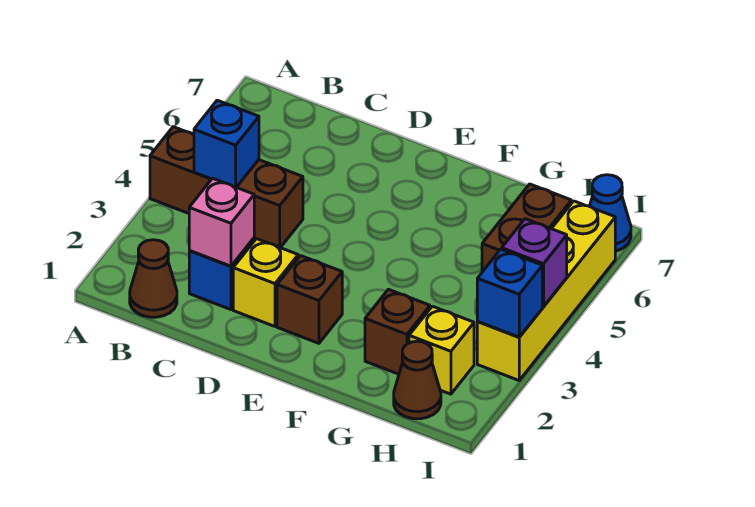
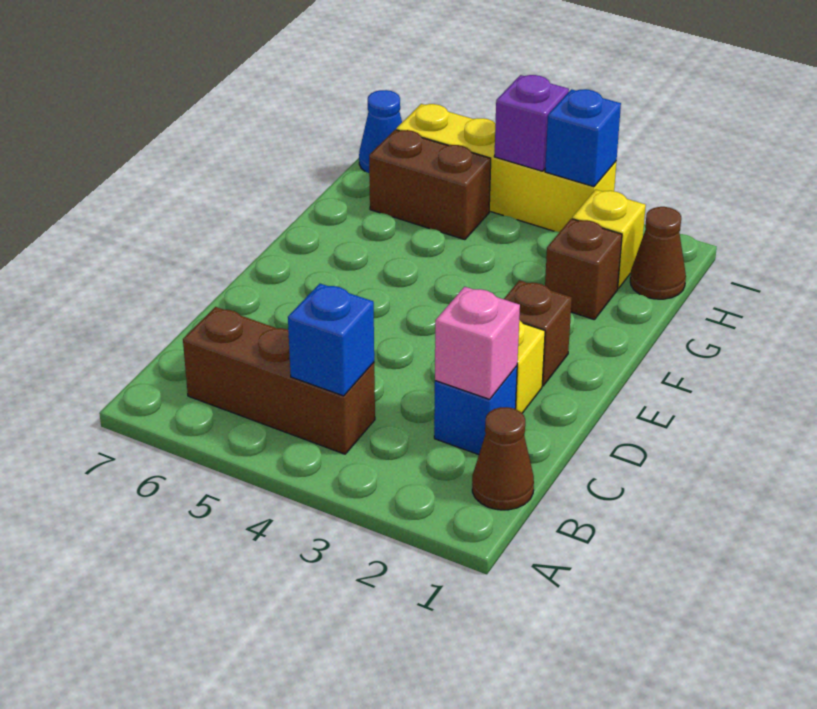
brown 1x3 brick [150,127,303,248] -> brown 1x3 brick turned to [183,307,375,454]

